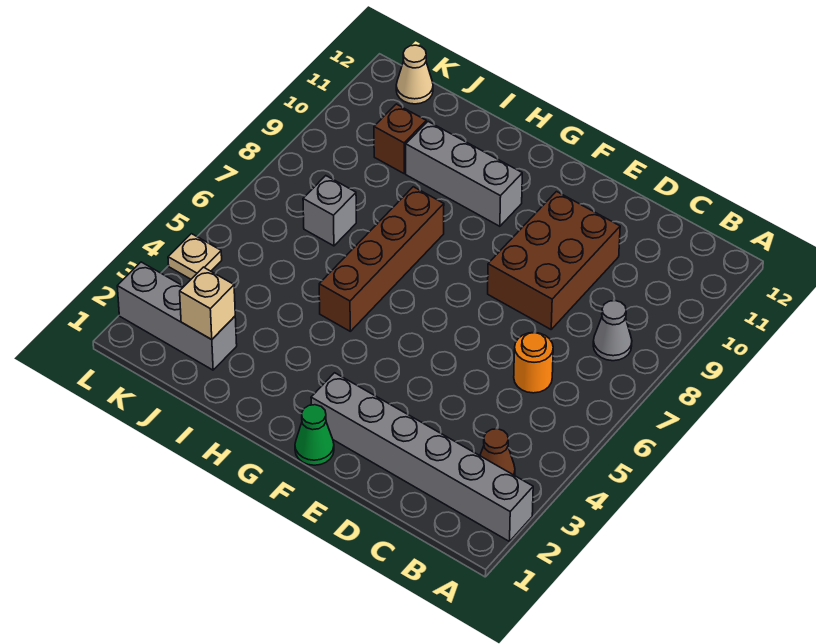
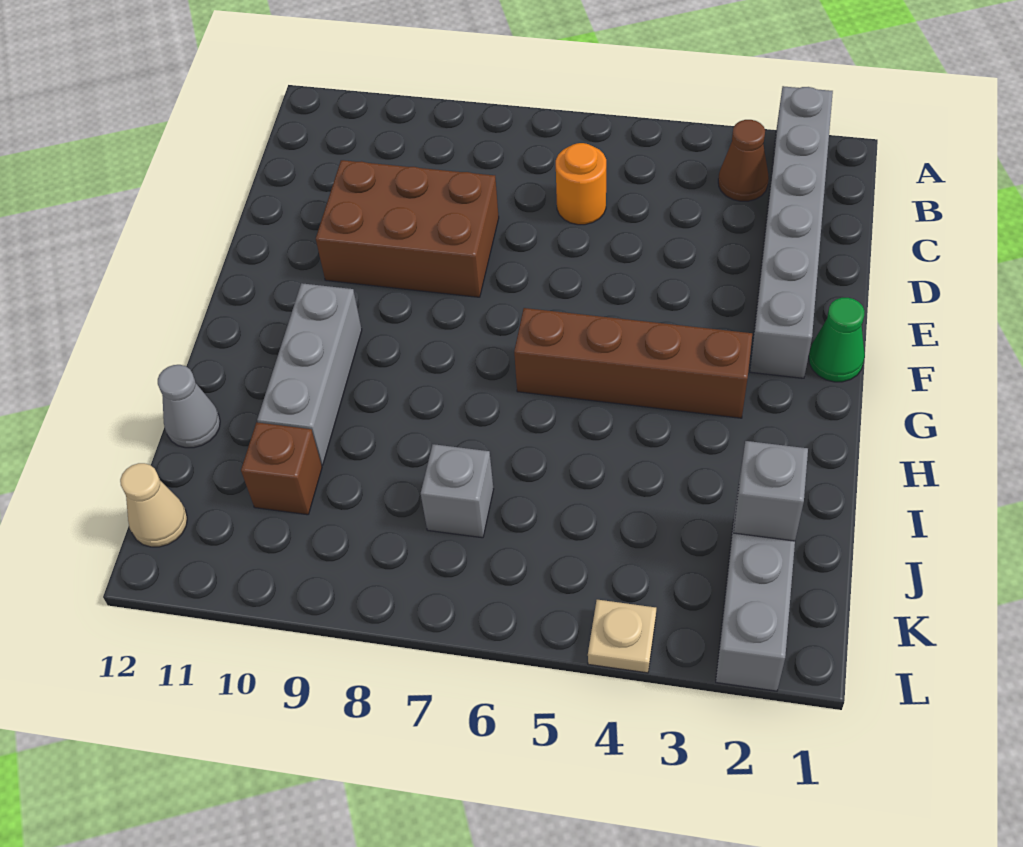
grey 1x1 cone [593,301,632,361] -> grey 1x1 cone moved to [158,365,220,448]
brown 1x4 brick [319,187,444,331] -> brown 1x4 brick moved to [514,308,752,418]
tan 1x1 brick [180,267,235,339] -> grey 1x1 brick [734,441,808,541]

